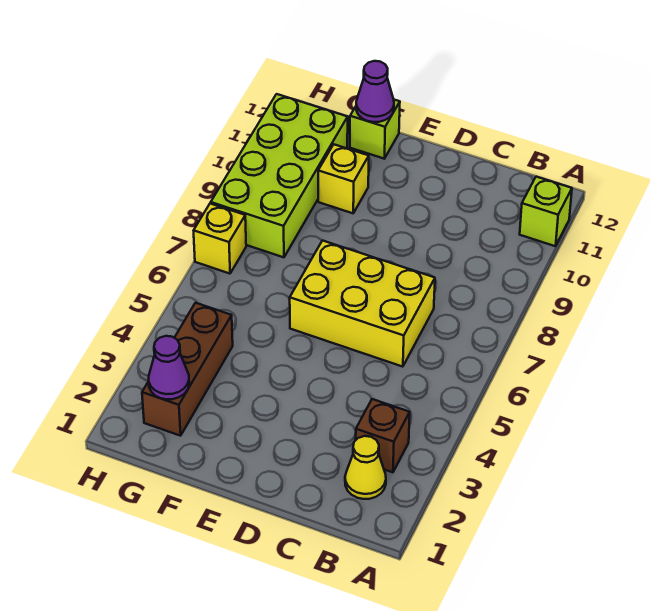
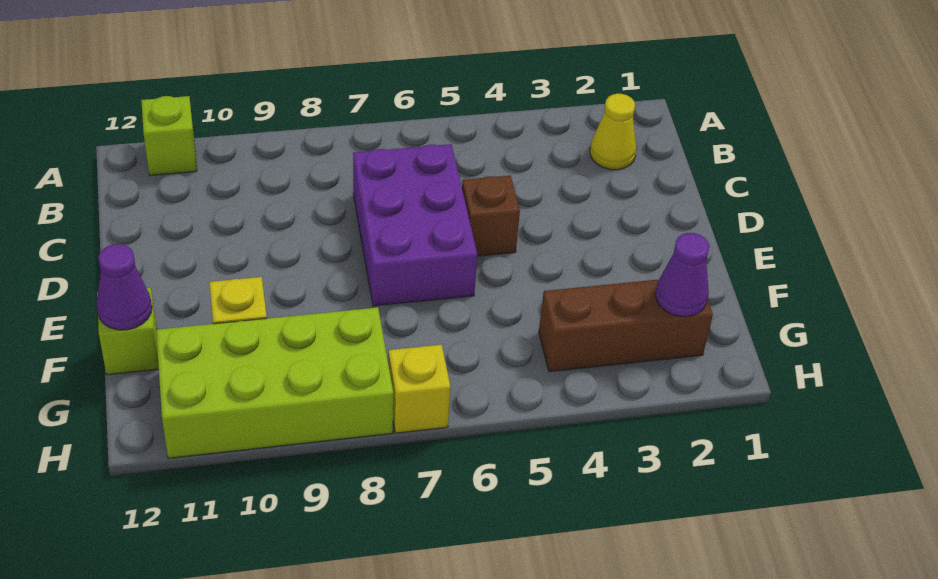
brown 1x1 brick [356,399,410,472] -> brown 1x1 brick moved to [462,175,520,256]
yellow 2x3 brick [290,241,435,367] -> purple 2x3 brick [353,144,477,306]

